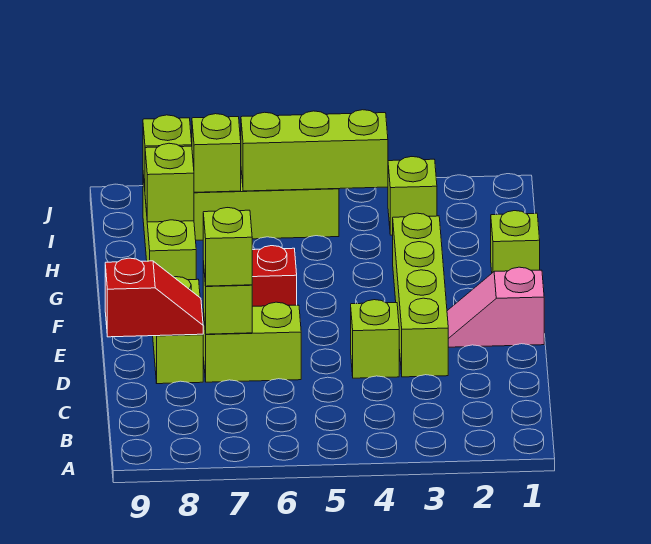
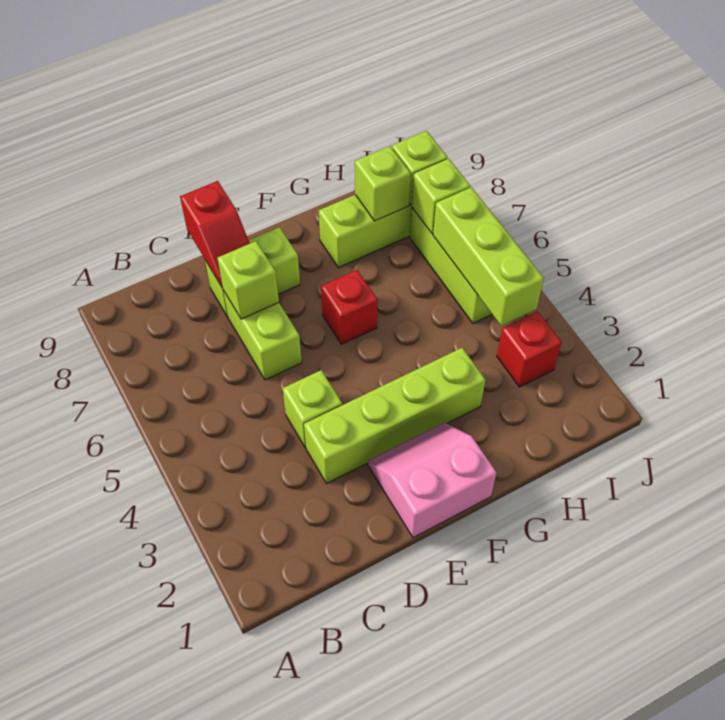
lime 1x1 brick [203,208,252,286] -> none
pink 1x2 slope [447,267,544,347] -> pink 2x2 slope [368,423,497,538]
lime 1x1 brick [491,211,540,273] -> none
lime 1x1 brick [388,157,437,235] -> red 1x1 brick [497,311,562,387]

